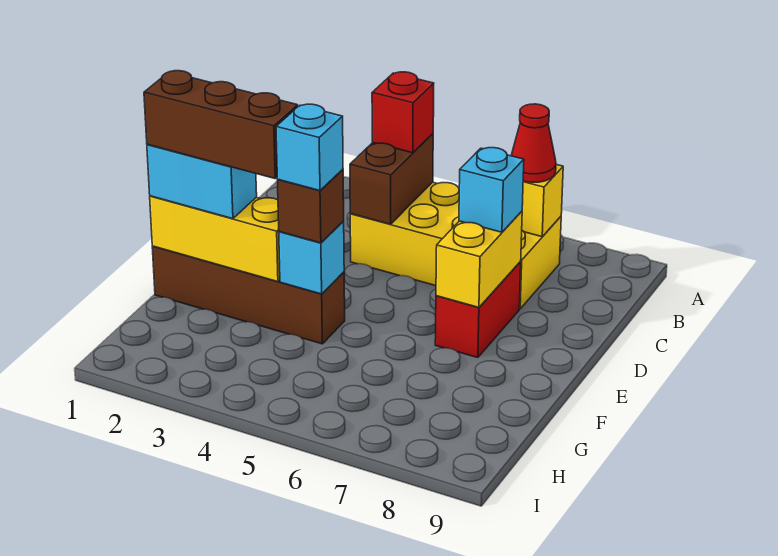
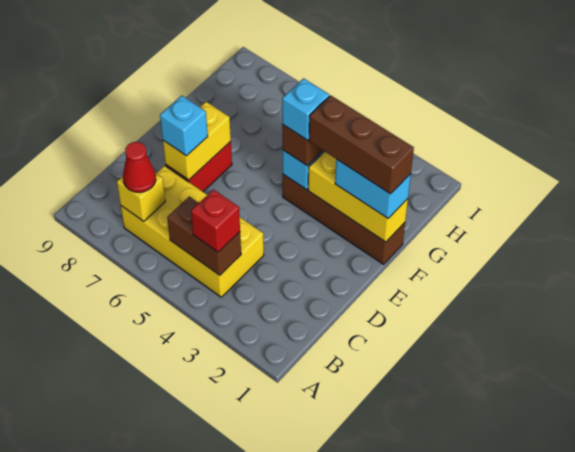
brown 1x2 brick [350,134,433,224] -> brown 1x2 brick turned to [167,196,241,275]

